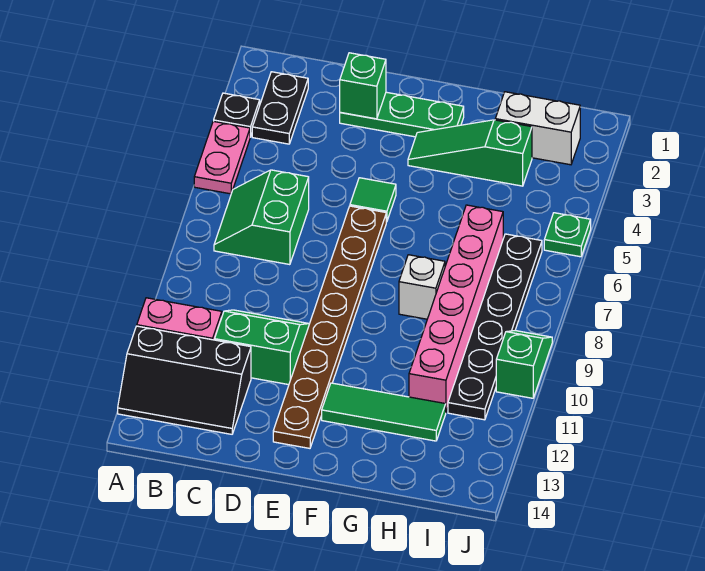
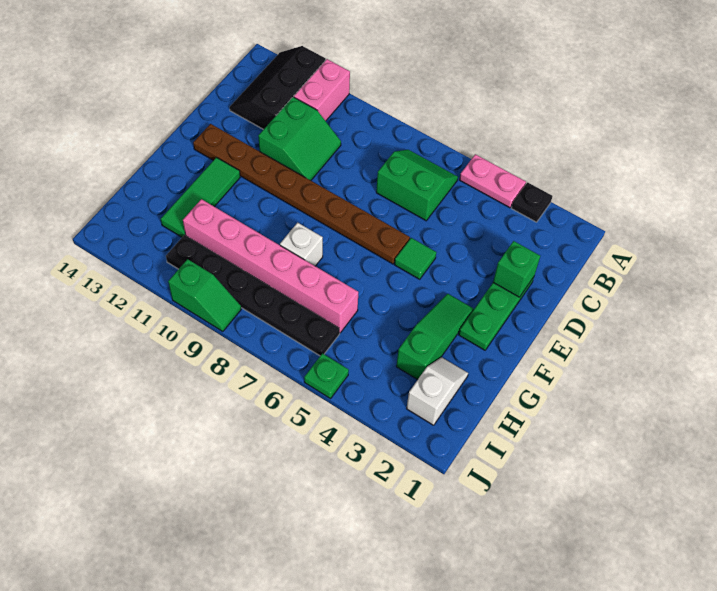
black 1x2 plate [252,72,308,144] -> none
white 1x2 brick [495,92,580,165] -> white 1x2 slope [407,357,468,425]

